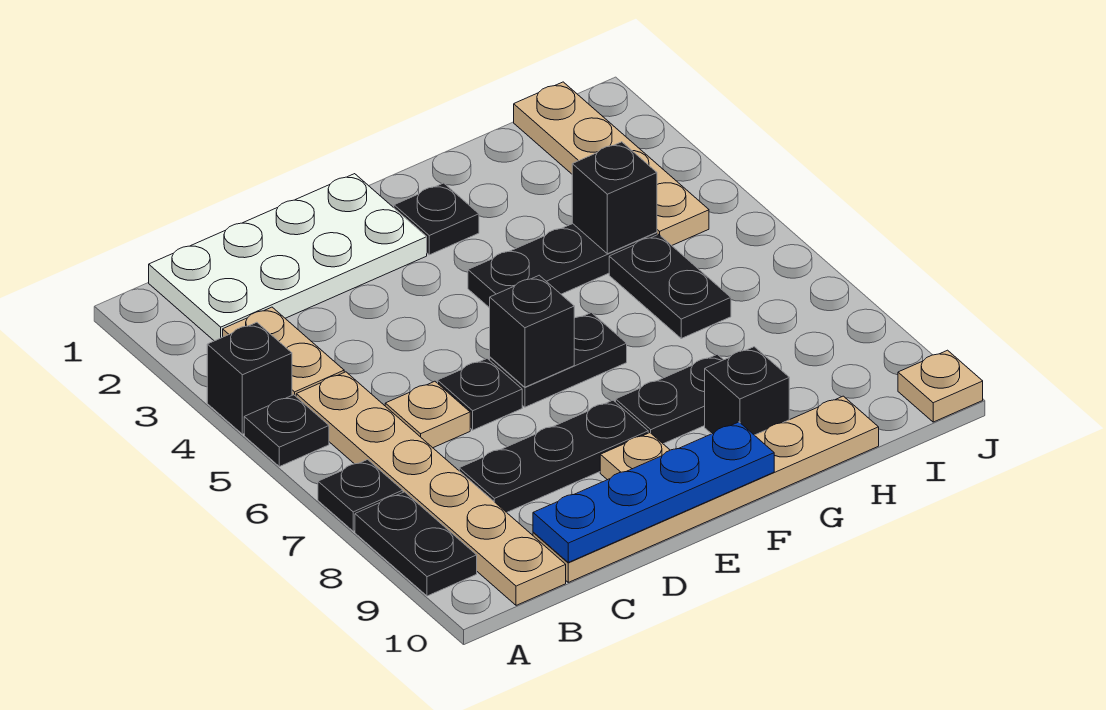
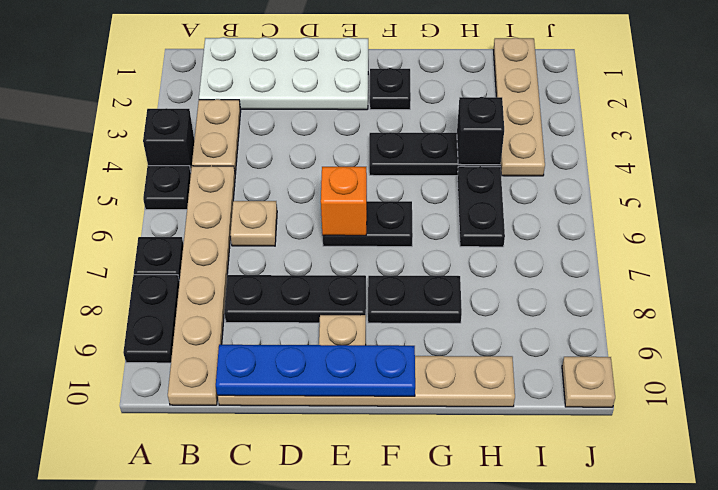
black 1x1 plate [438,359,522,430] -> none
black 1x1 brick [490,275,574,387] -> orange 1x1 brick [321,167,367,236]
black 1x1 brick [705,347,789,435] -> none

